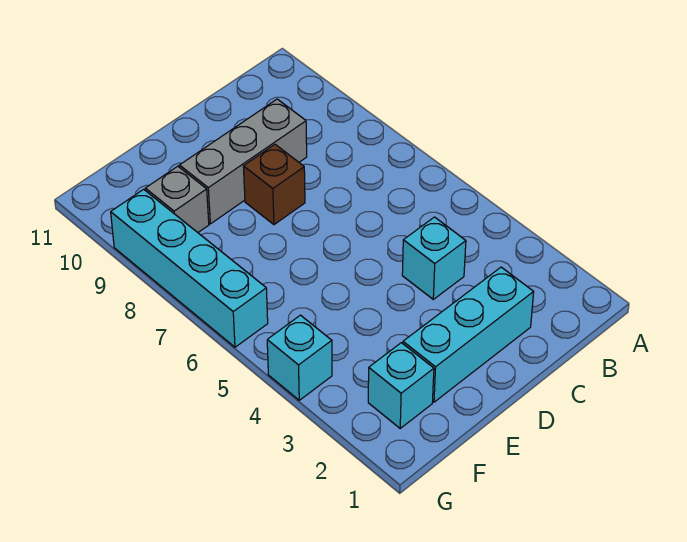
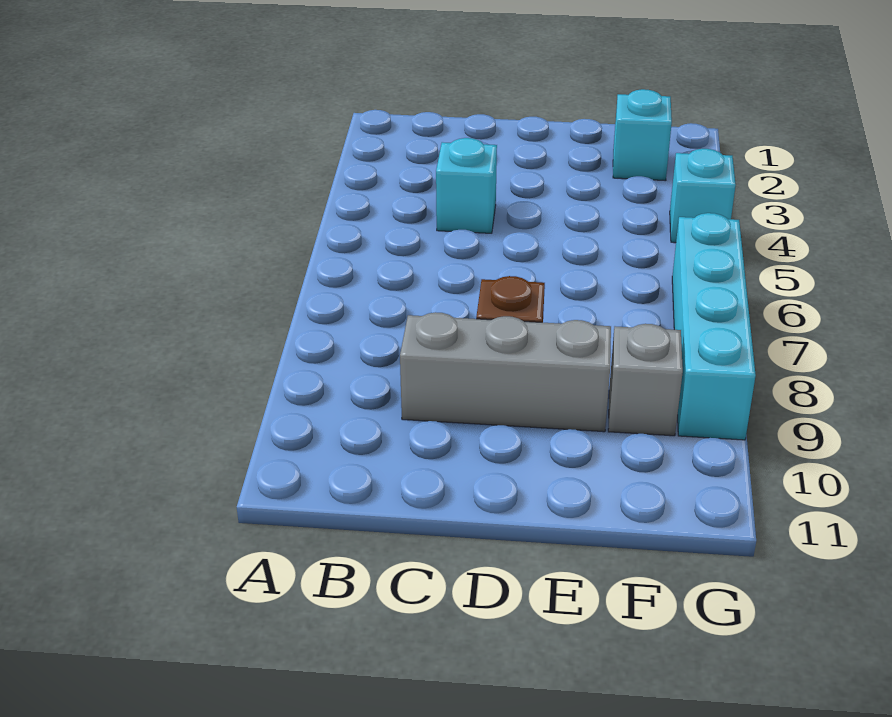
cyan 1x3 brick [403,267,534,402] -> none

